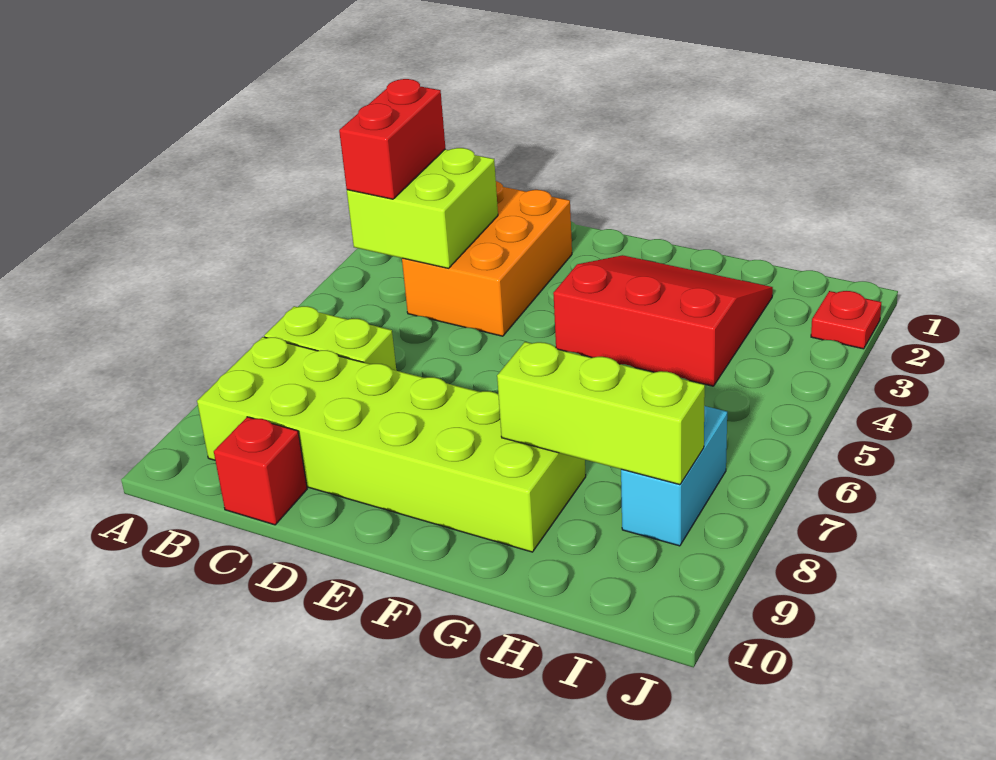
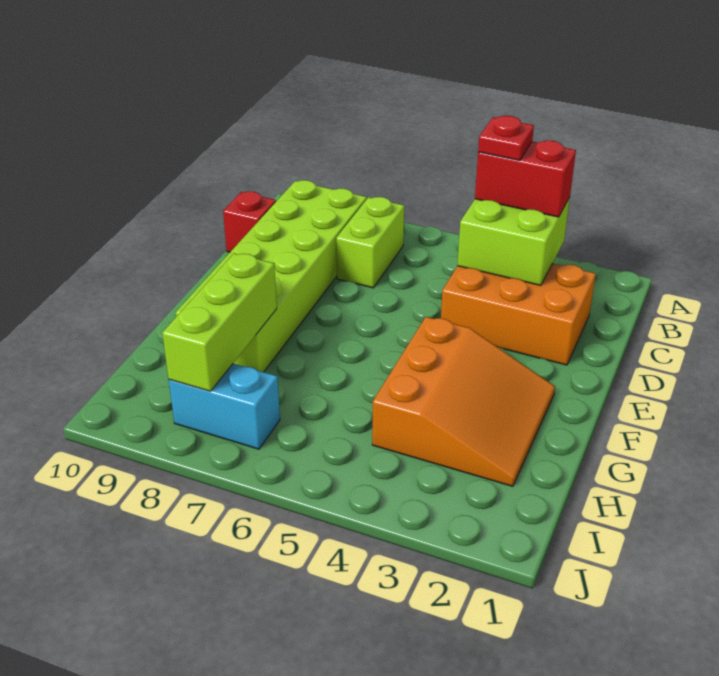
red 3x3 slope [553,255,773,386] -> orange 3x3 slope [372,317,555,486]
red 1x1 plate [811,291,881,349] -> red 1x1 plate moved to [478,116,534,160]

